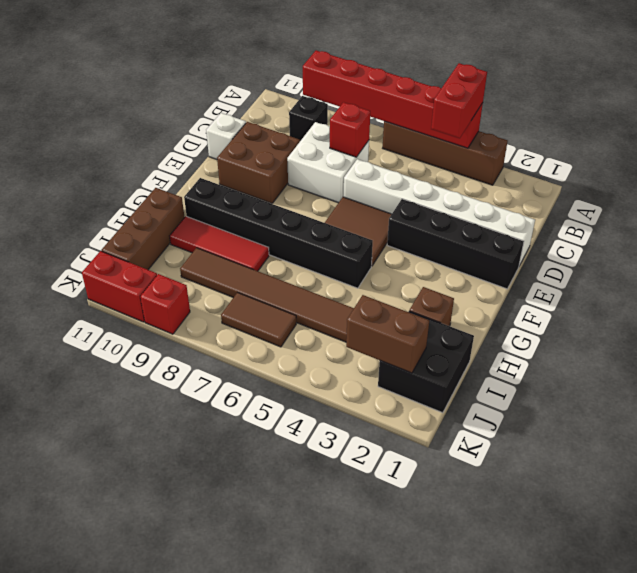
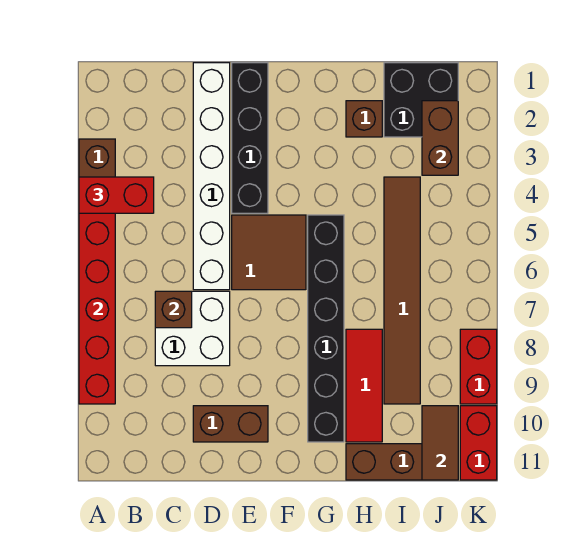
black 1x1 brick [289,96,328,141] -> none
red 1x1 brick [330,102,370,157] -> brown 1x1 brick [155,291,192,328]
brown 2x2 brick [217,122,300,204] -> brown 1x2 brick [193,406,268,442]
white 1x1 brick [206,113,246,160] -> none
brown 1x2 tile [221,293,296,347] -> brown 1x2 tile moved to [422,406,458,480]
red 1x1 brick [140,274,190,334] -> red 1x2 brick [460,329,497,404]

